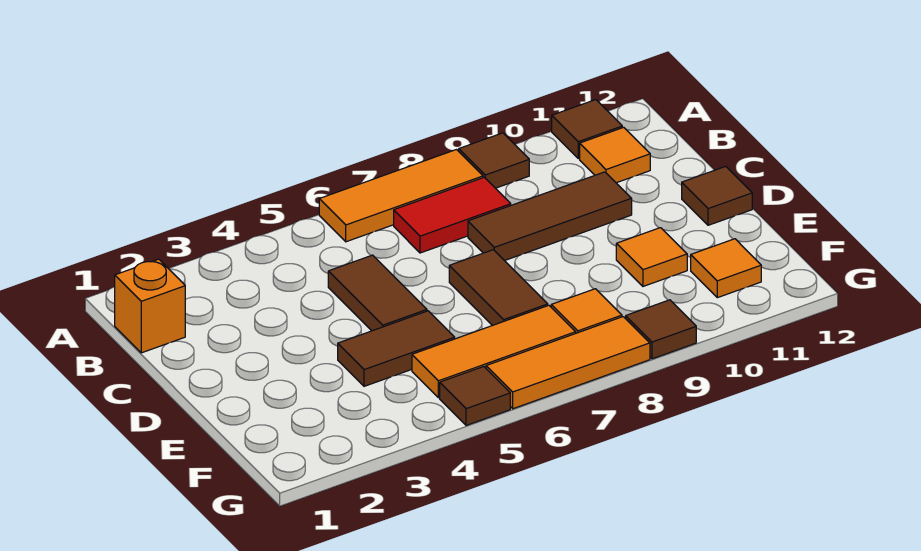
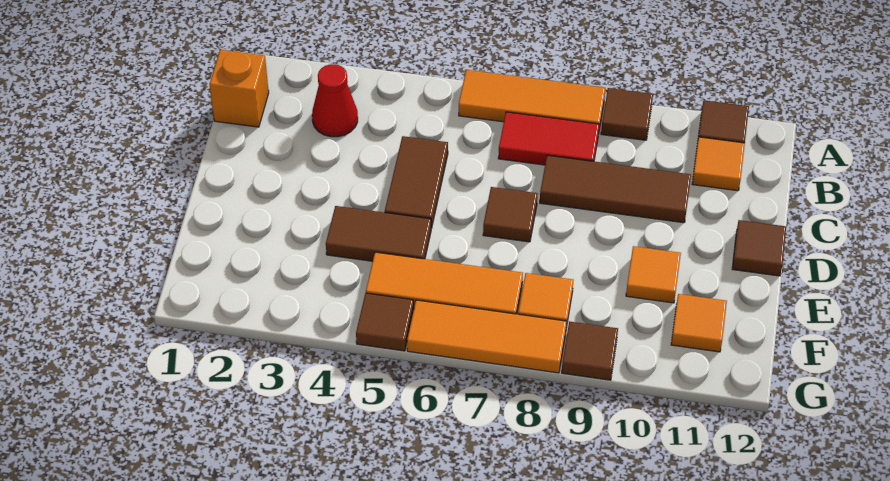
none -> red 1x1 cone [312,64,358,137]
brown 1x2 tile [449,250,548,326] -> brown 1x1 tile [483,187,538,242]

